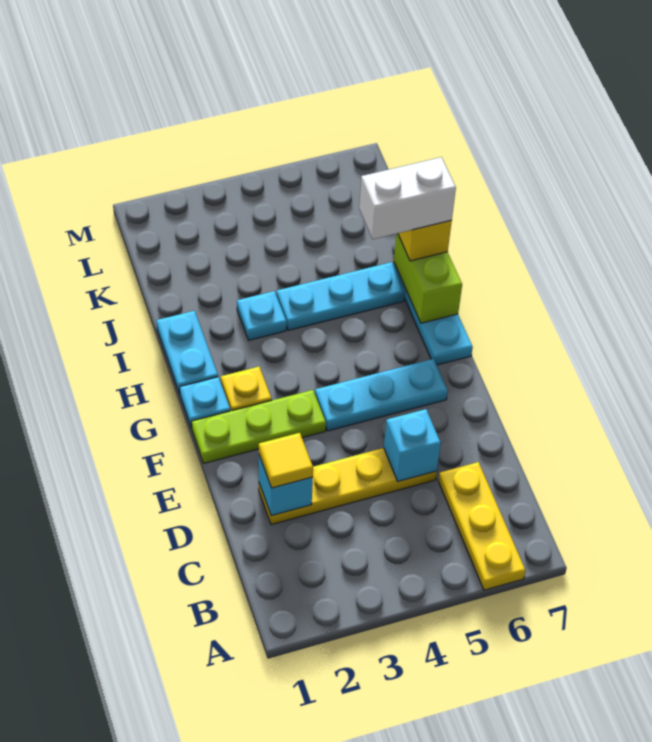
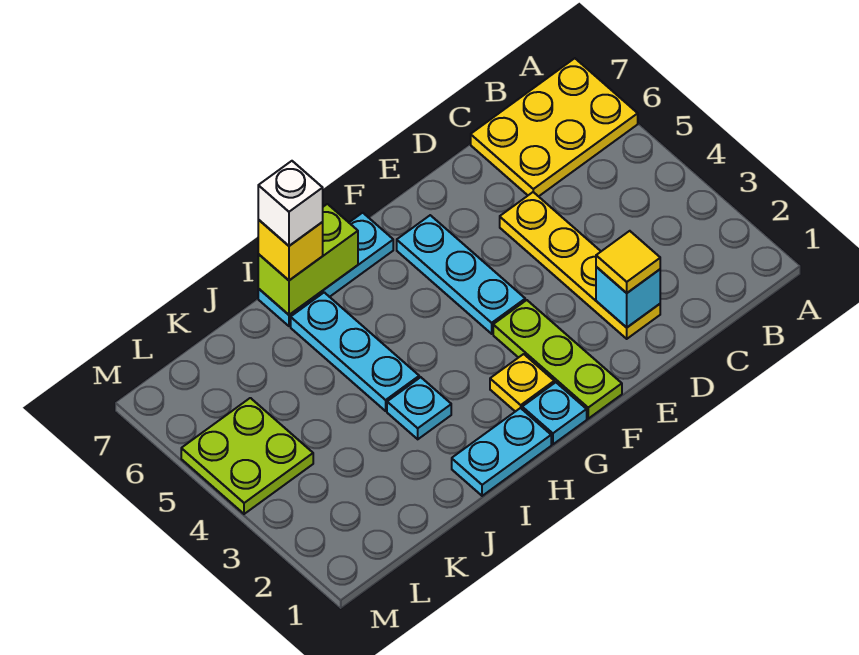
yellow 1x3 plate [438,462,526,590] -> yellow 2x3 plate [471,58,638,196]
cyan 1x1 brick [384,409,441,481] -> none
white 1x2 brick [359,157,456,239] -> white 1x1 brick [258,161,323,246]
none -> lime 2x2 plate [181,398,313,514]

